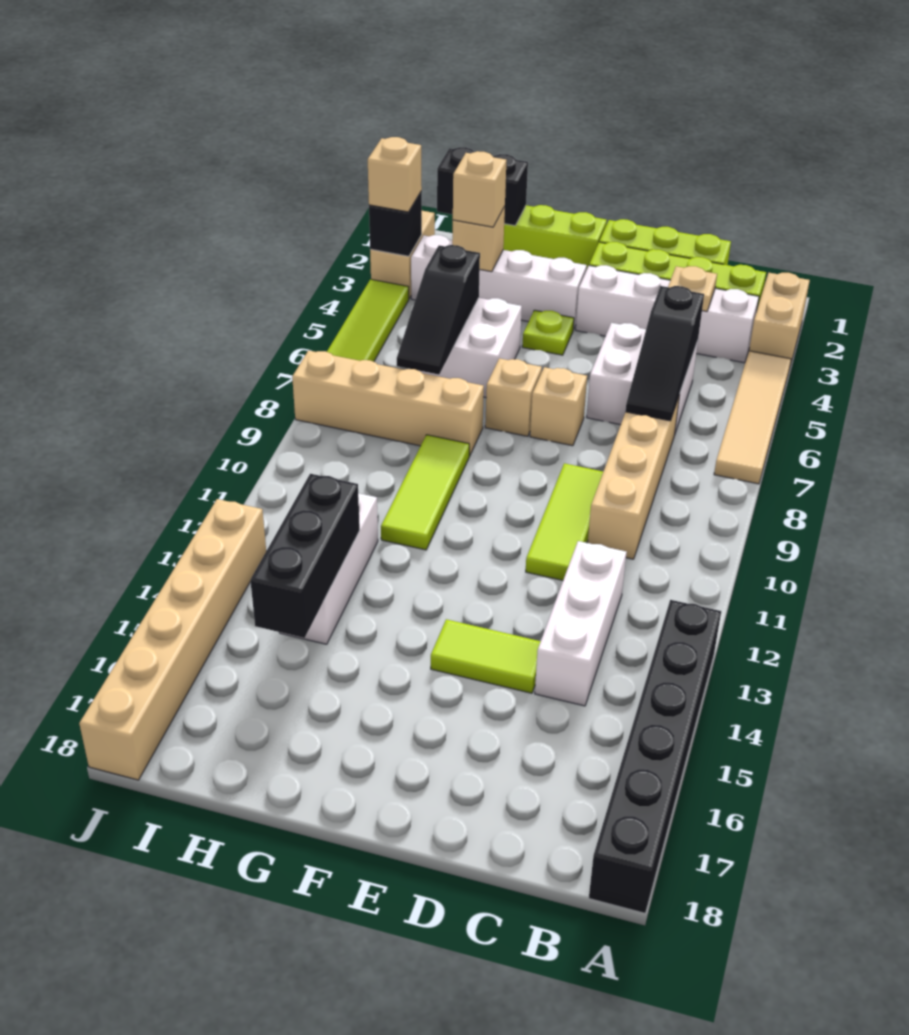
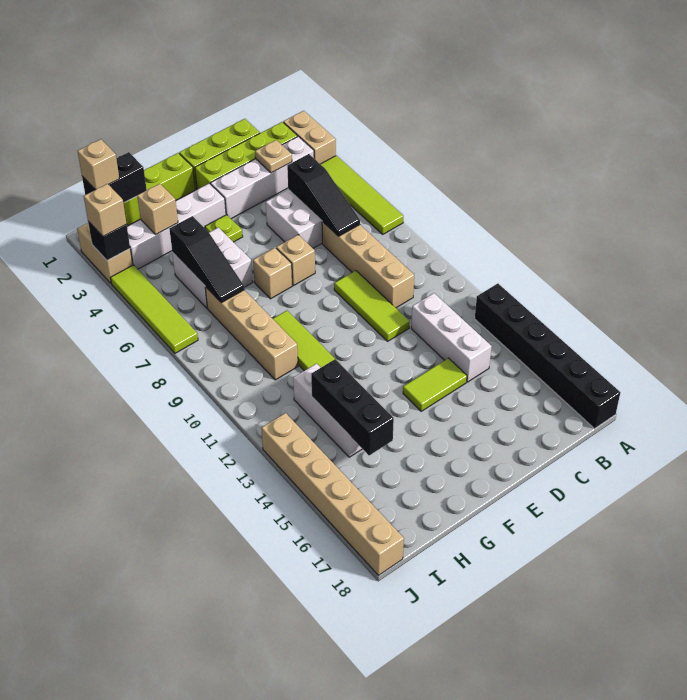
tan 1x4 tile [714,351,791,484] -> lime 1x4 tile [321,155,403,234]
tan 1x4 brick [292,351,484,456] -> tan 1x4 brick turned to [205,287,298,380]
tan 1x1 brick [453,151,507,227] -> tan 1x1 brick moved to [78,139,119,190]

